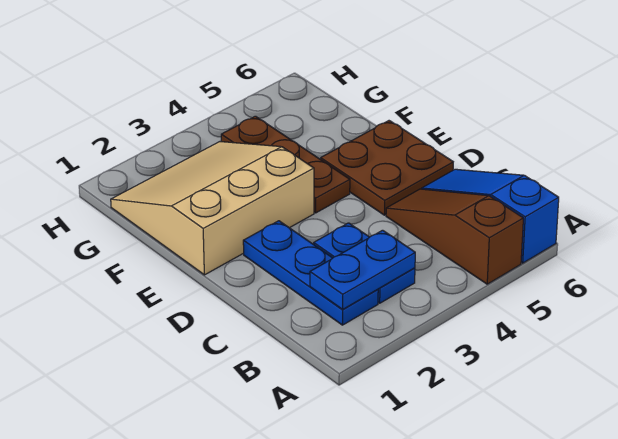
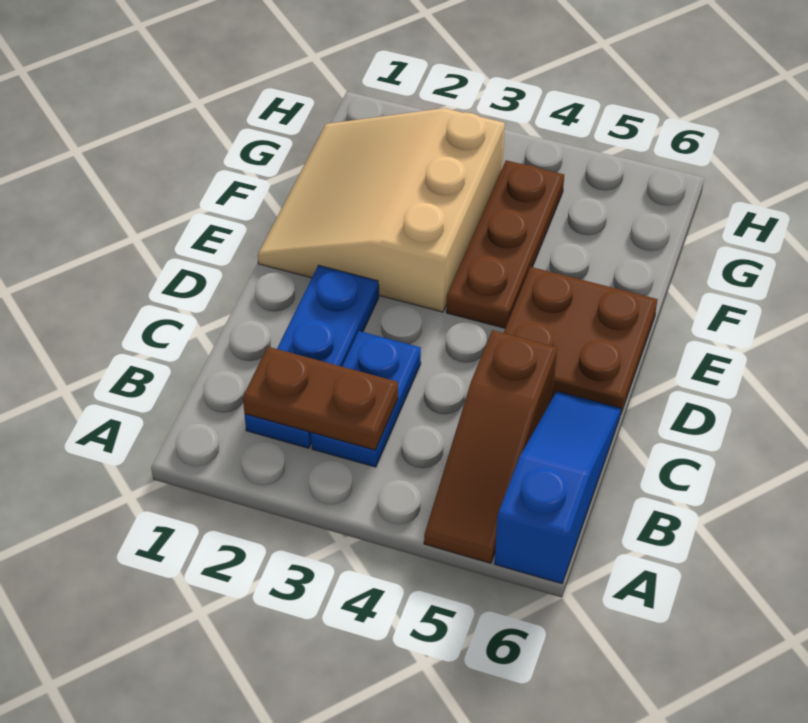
brown 1x3 slope [386,189,523,284] -> brown 1x3 slope turned to [424,330,557,563]
blue 1x2 plate [310,230,415,309] -> brown 1x2 plate [243,347,398,450]
tan 3x3 slope [111,142,314,275] -> tan 3x3 slope turned to [258,108,505,312]

